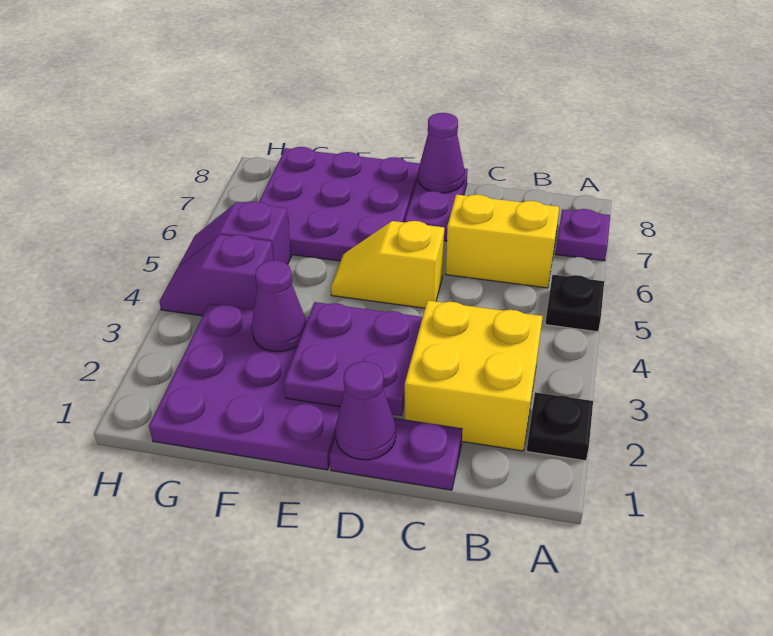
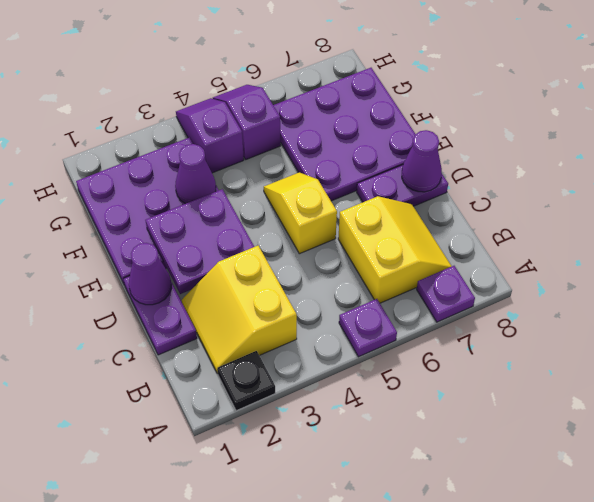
black 1x1 plate [545,275,604,332] -> purple 1x1 plate [339,299,397,357]
yellow 2x2 brick [405,300,543,451] -> yellow 2x2 slope [182,246,297,373]

